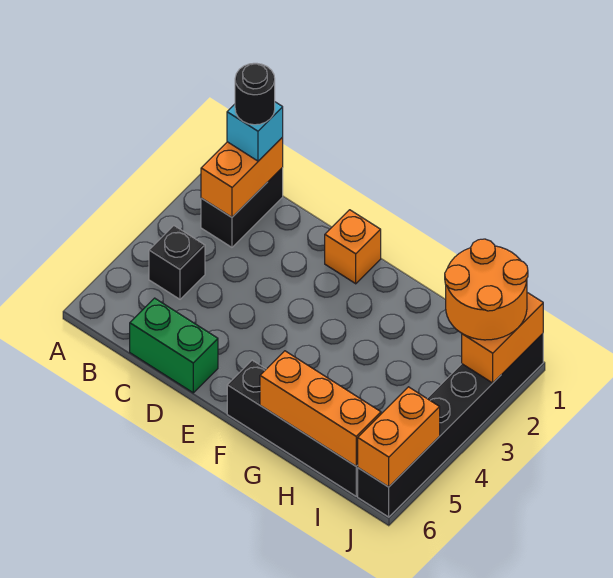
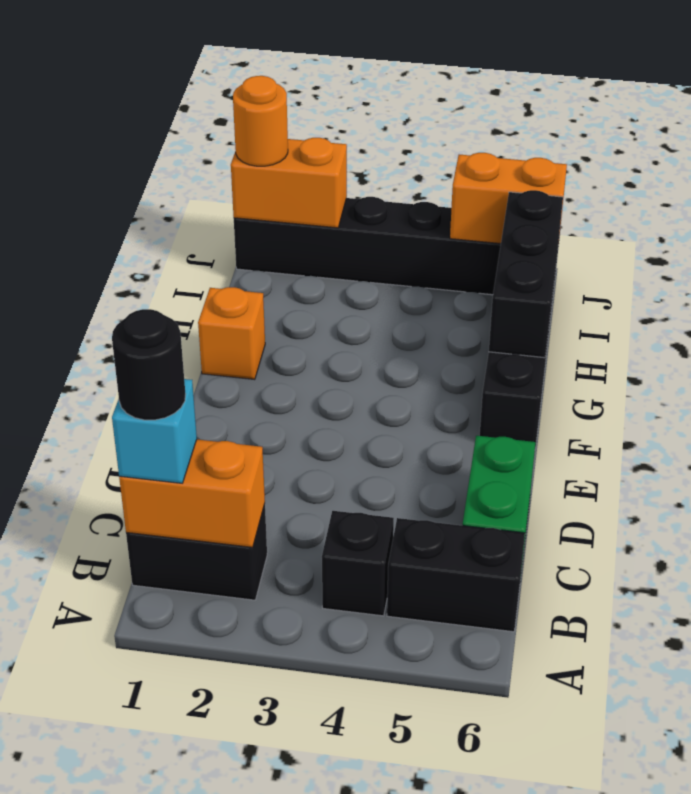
none -> black 1x2 brick [387,518,525,632]
orange 1x1 brick [325,210,381,284] -> orange 1x1 brick moved to [198,287,265,380]
orange 1x3 brick [260,351,381,466] -> black 1x3 brick [489,190,563,358]
orange 2x2 round brick [445,239,528,340] -> orange 1x1 round brick [233,76,288,166]

